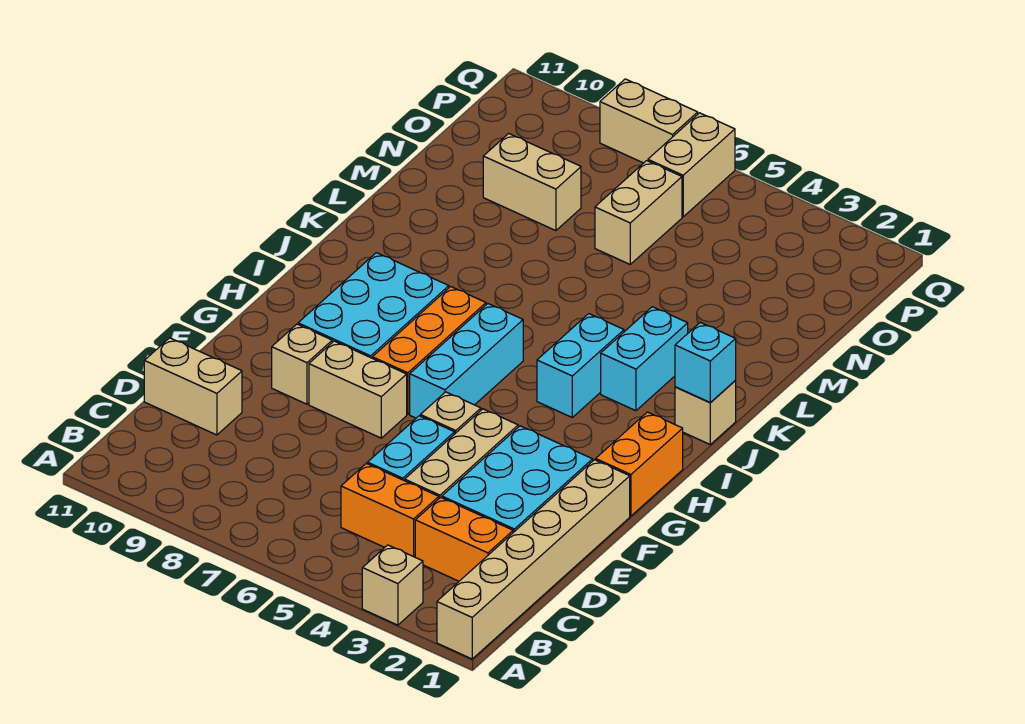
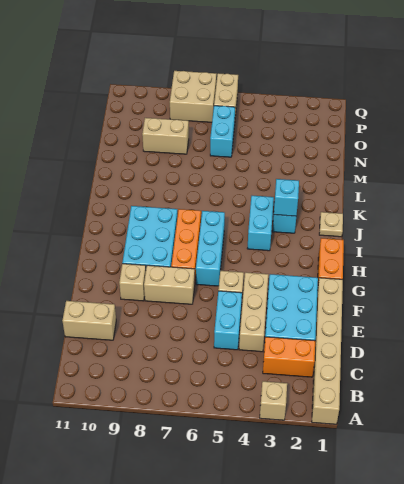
orange 1x2 brick [341,463,439,557] -> none
tan 1x1 brick [675,380,736,444] -> tan 1x1 plate [319,212,343,237]
cyan 1x1 brick [675,322,736,403] -> cyan 1x1 brick moved to [274,179,299,216]
tan 1x2 brick [595,161,682,264] -> cyan 1x2 brick [210,106,235,157]
tan 1x2 brick [600,79,698,163] -> tan 2x2 brick [170,71,216,122]

